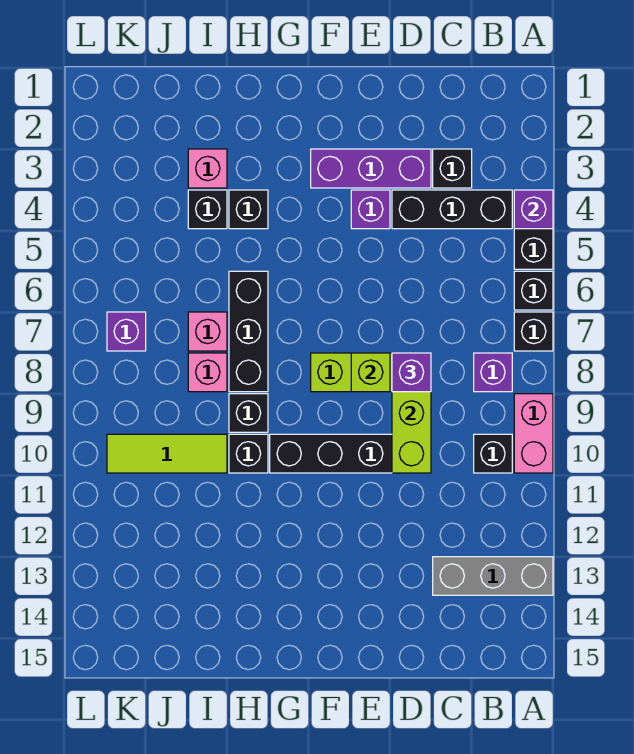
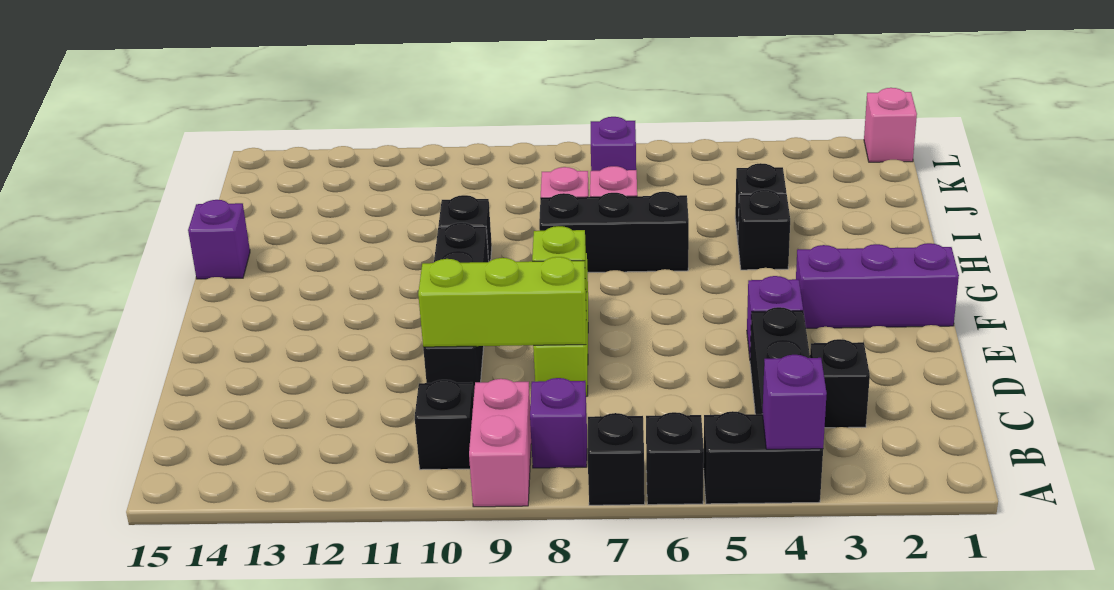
pink 1x2 brick [514,394,553,473] -> pink 1x2 brick turned to [469,379,531,507]
grey 1x3 brick [433,557,553,595] -> none
purple 1x3 brick [311,149,431,188] -> purple 1x3 brick turned to [796,243,959,328]
purple 1x1 brick [392,353,431,392] -> purple 1x1 brick moved to [188,200,250,279]
black 1x1 brick [229,394,268,432] -> none
pink 1x1 brick [188,149,227,188] -> pink 1x1 brick moved to [864,88,917,162]
lime 1x3 tile [107,434,227,473] -> none

